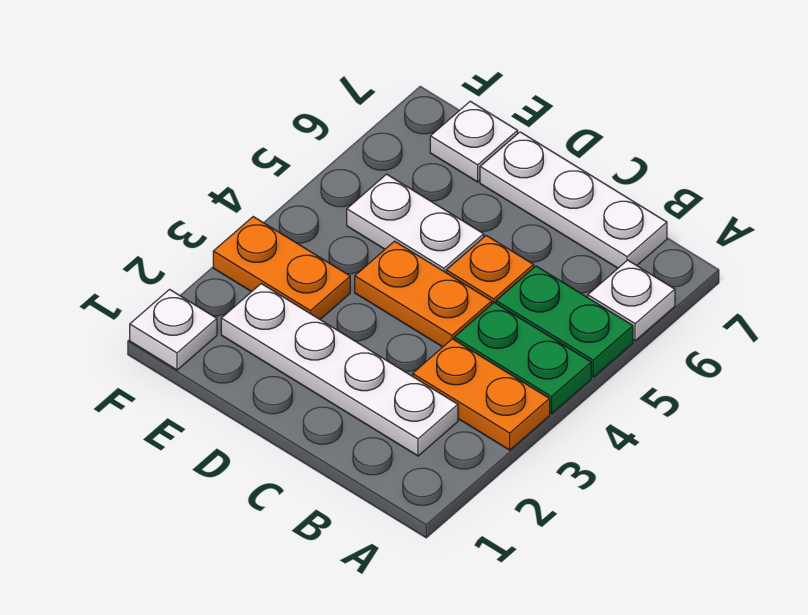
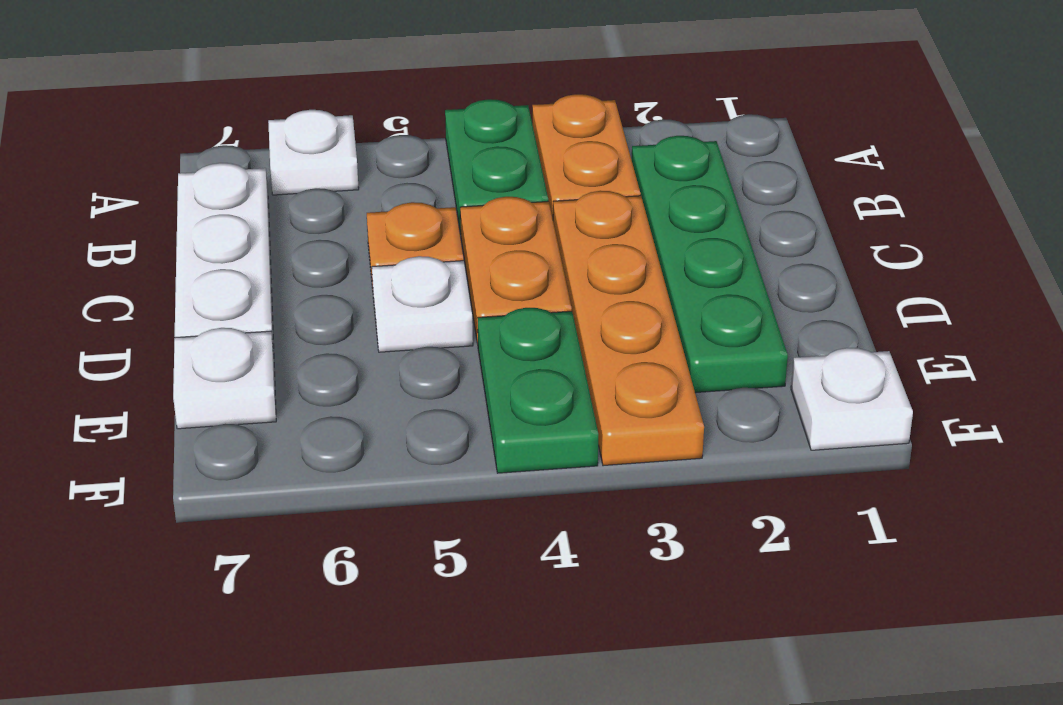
green 1x2 plate [496,266,633,377] -> green 1x2 plate moved to [478,308,598,473]
white 1x4 plate [221,284,458,456] -> green 1x4 plate [632,136,788,393]
white 1x2 plate [347,174,484,272] -> white 1x1 plate [372,256,473,352]
orange 1x2 plate [213,217,350,319] -> orange 1x4 plate [553,191,704,466]

